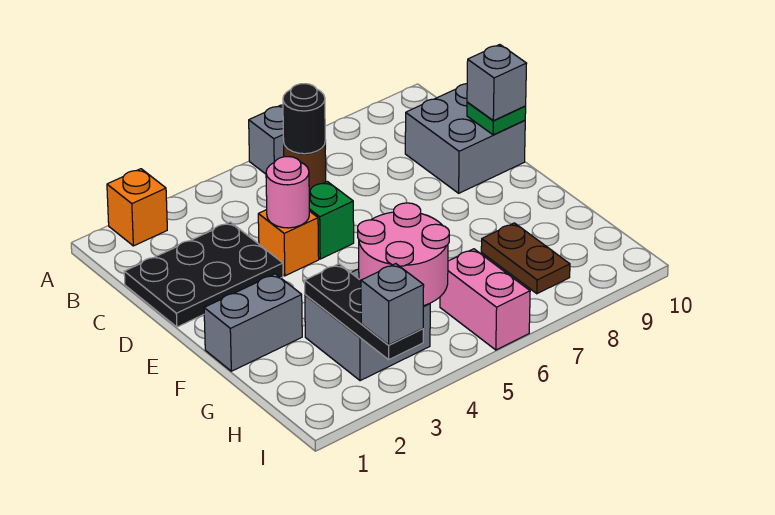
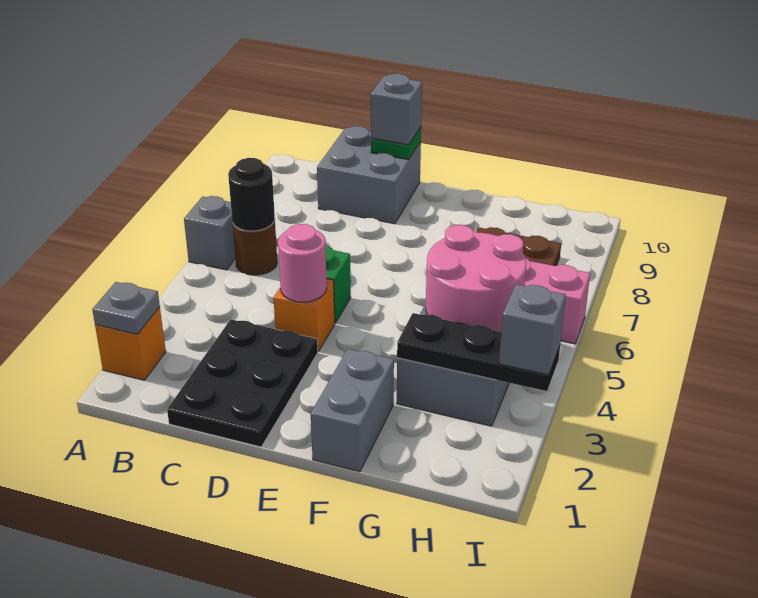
none -> grey 1x1 plate [92,282,160,334]

